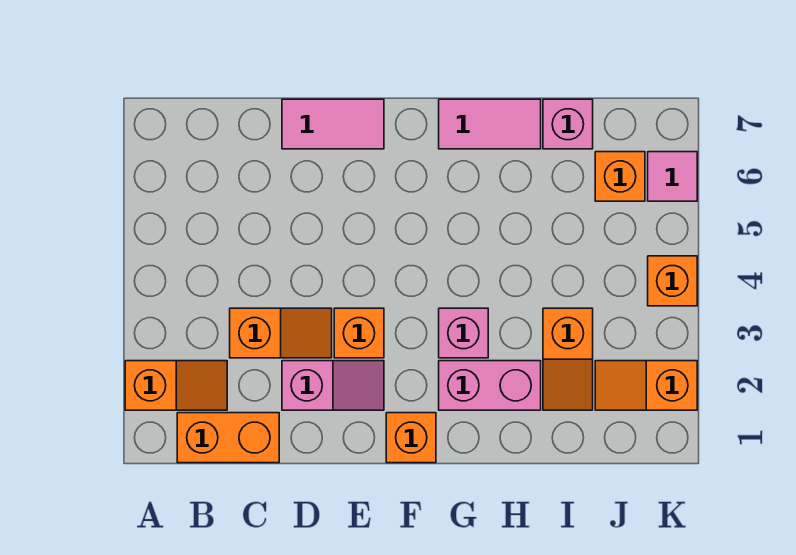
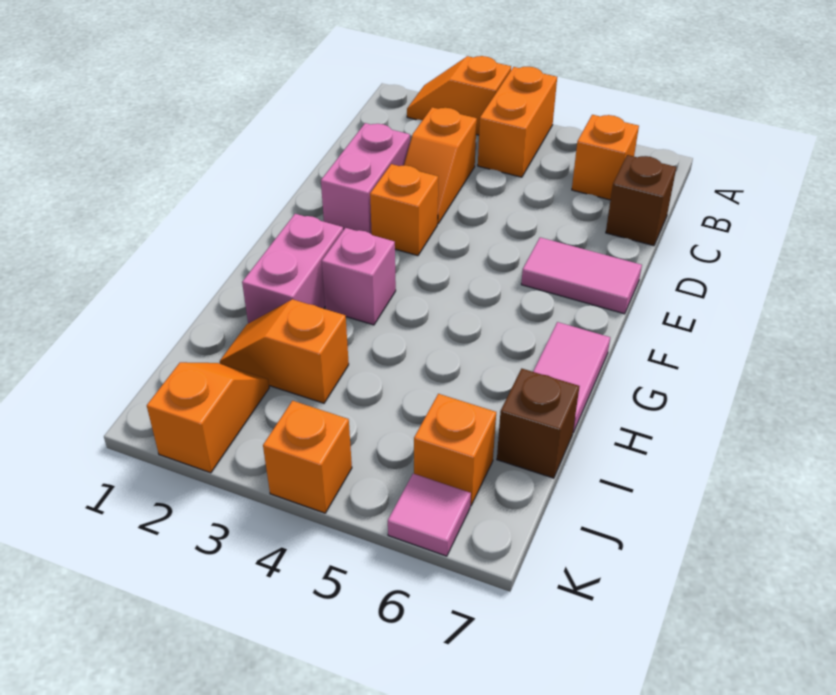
orange 1x2 slope [125,361,227,410] -> orange 1x2 slope turned to [407,56,511,135]
orange 1x2 brick [177,413,279,463] -> orange 1x2 brick moved to [478,67,557,177]
none -> brown 1x1 brick [606,155,676,246]
pink 1x2 slope [282,361,384,410] -> pink 1x2 brick [321,123,410,234]
pink 1x2 tile [282,99,384,149] -> pink 1x2 tile turned to [521,237,642,314]
orange 1x1 brick [386,413,436,463] -> orange 1x1 brick moved to [572,115,639,200]
pink 1x1 brick [543,99,593,149] -> brown 1x1 brick [497,369,579,478]

